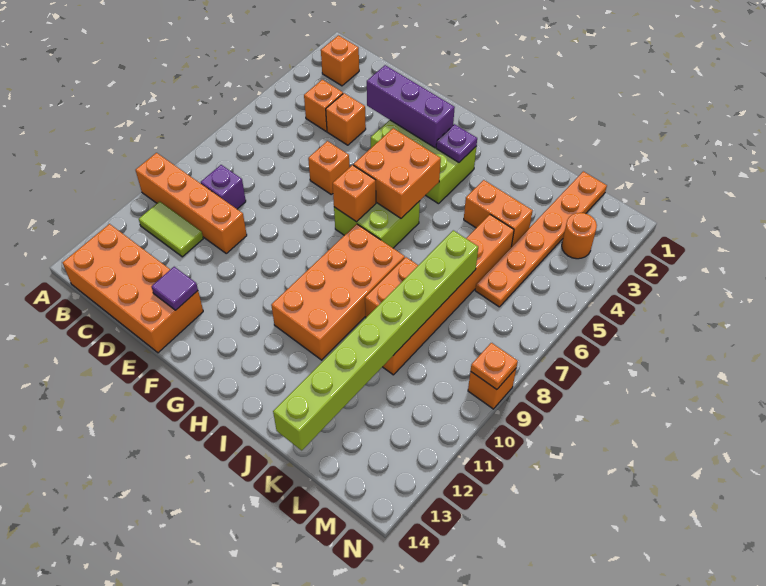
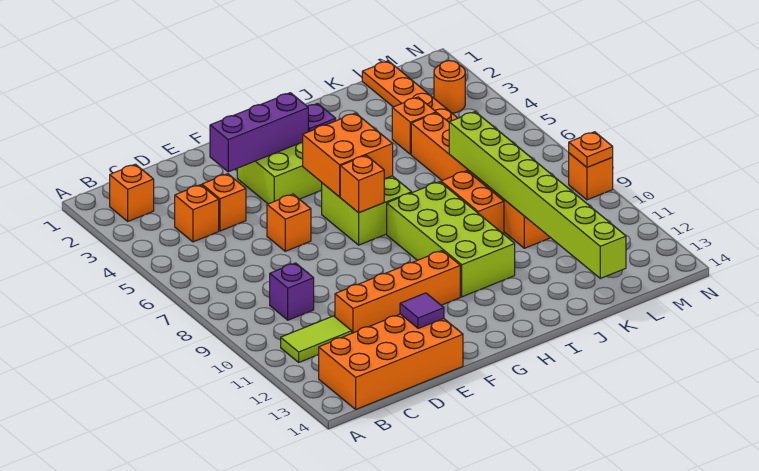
orange 1x4 brick [136,153,247,253] -> orange 1x4 brick moved to [335,251,460,333]
orange 2x4 brick [271,224,405,360] -> lime 2x4 brick [387,182,515,297]
orange 1x2 brick [464,180,533,247] -> orange 1x1 brick [392,97,436,154]

